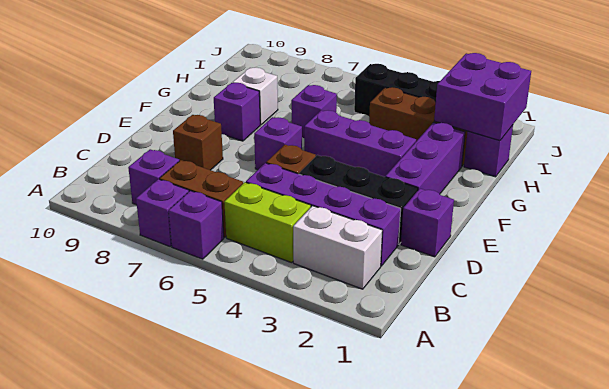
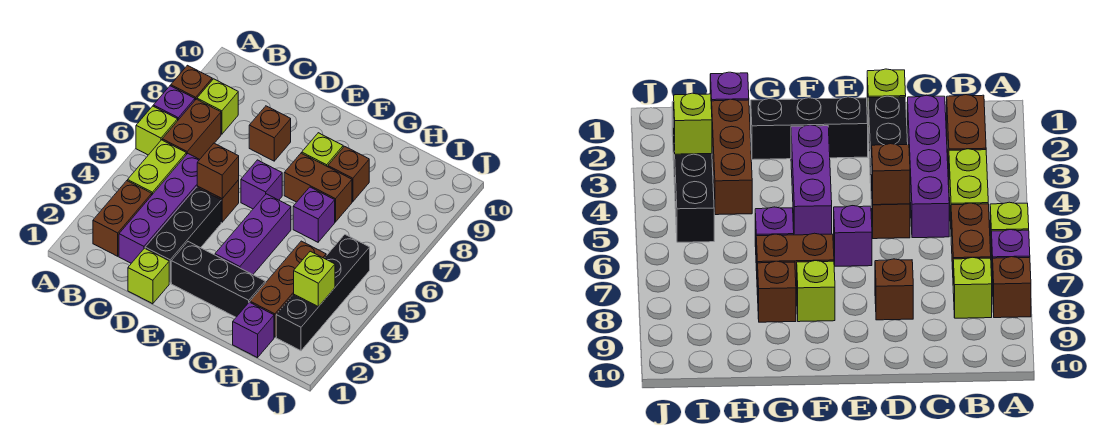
purple 1x1 brick [169,191,224,259] -> lime 1x1 brick [136,106,178,155]
none -> brown 1x1 brick [171,65,212,100]
white 1x2 brick [293,206,382,289] -> brown 1x2 brick [93,181,152,256]
purple 1x1 brick [128,149,179,205] -> lime 1x1 brick [197,79,238,134]
purple 1x1 brick [401,189,454,257] -> lime 1x1 brick [128,248,169,304]
none -> brown 1x1 brick [197,143,239,199]
purple 1x3 brick [385,122,465,194] -> black 1x3 brick [171,242,265,317]
none -> brown 1x2 brick [284,153,352,222]
purple 1x1 brick [214,83,260,141] -> lime 1x1 brick [302,133,343,167]
white 1x1 brick [233,67,278,125] -> brown 1x1 brick [328,146,369,202]
purple 2x2 brick [434,53,531,141] -> none
none -> lime 1x1 brick [294,251,335,307]

